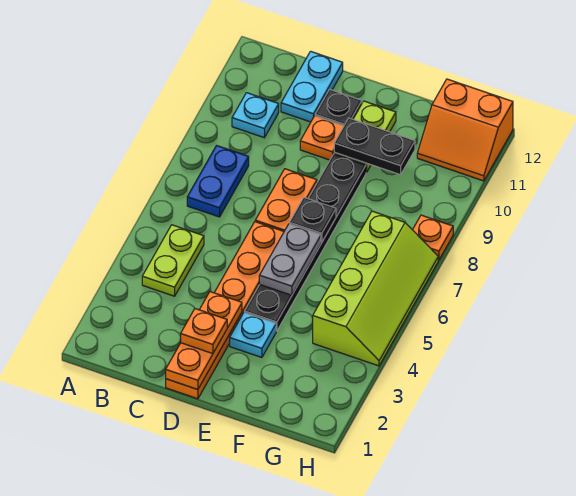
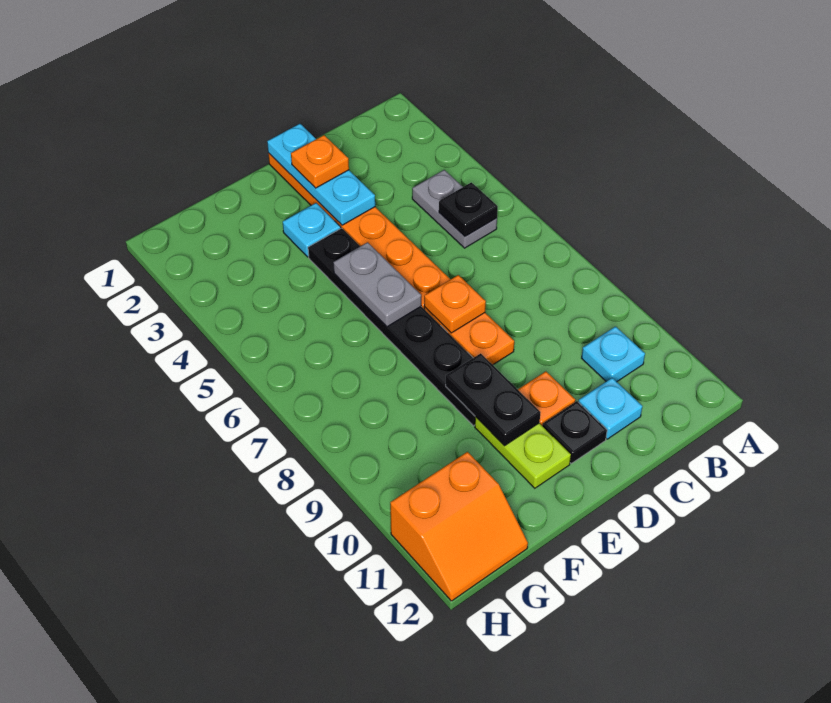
lime 1x2 plate [142,225,204,296] -> grey 1x2 plate [412,170,497,248]
blue 1x2 plate [187,146,249,217] -> none
cyan 1x2 plate [281,51,343,122] -> cyan 1x1 plate [578,378,643,439]
orange 1x3 plate [166,292,242,389] -> cyan 1x3 plate [267,124,375,225]
black 1x1 plate [289,198,336,242] -> black 1x1 plate moved to [439,182,498,237]
black 1x2 plate [334,118,415,175] -> black 1x2 plate turned to [446,353,541,446]
lime 2x4 slope [313,211,438,366] -> none
orange 2x2 slope [417,79,513,181] -> orange 2x2 slope turned to [390,452,528,601]
orange 1x1 plate [413,215,453,260] -> orange 1x1 plate moved to [424,275,486,333]

